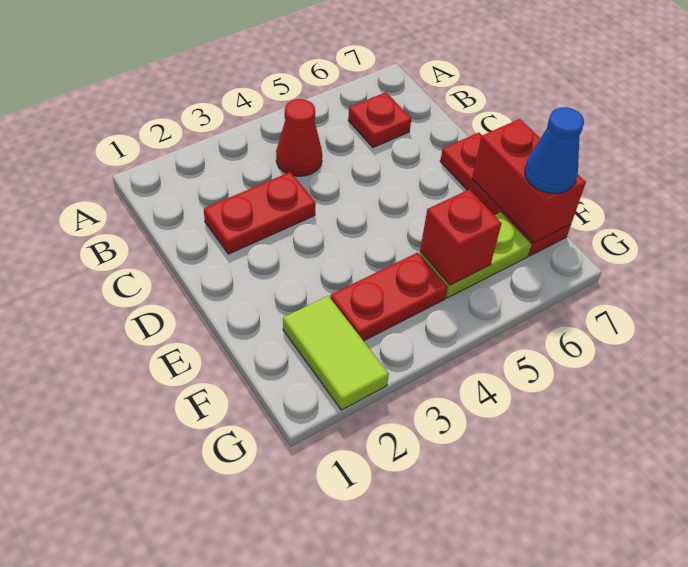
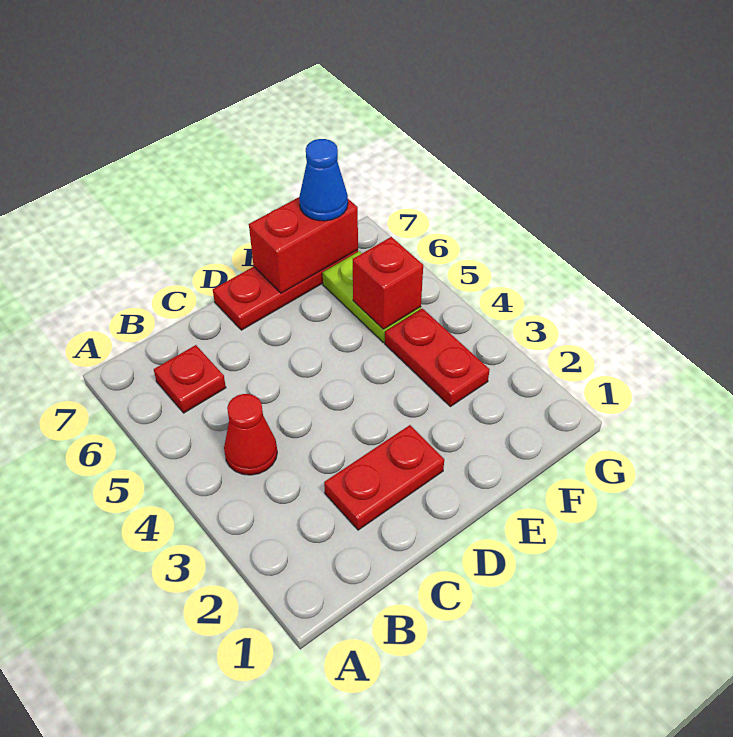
red 1x2 plate [204,172,316,254] -> red 1x2 plate turned to [324,425,444,530]
lime 1x2 tile [283,296,389,410] -> none

